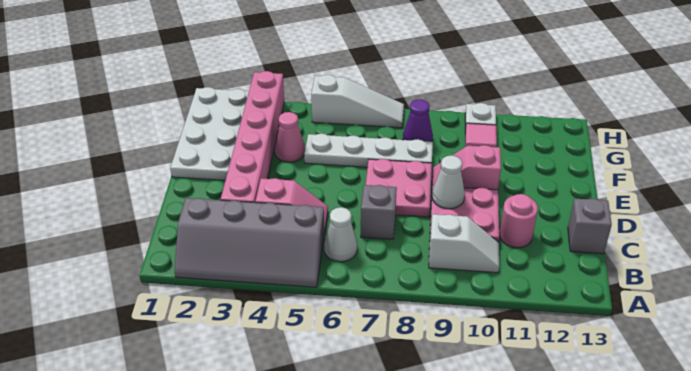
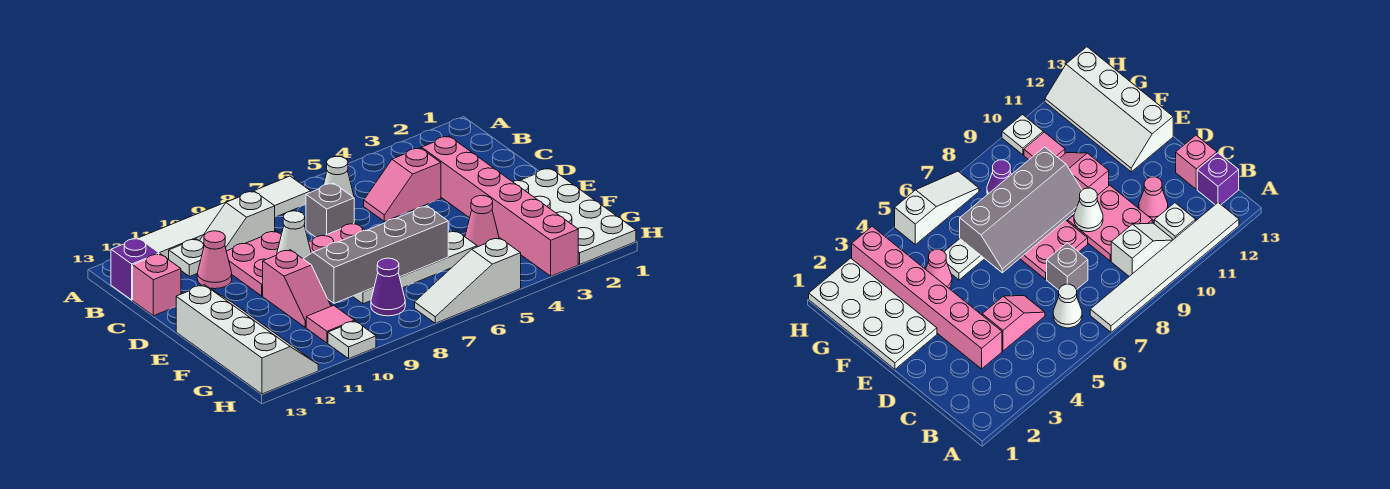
grey 2x4 slope [175,198,324,287] -> grey 2x4 slope moved to [304,206,448,303]
none -> white 1x6 tile [139,176,311,260]
none -> white 1x1 plate [169,239,204,277]
none -> purple 1x1 brick [111,238,159,300]
pink 1x1 round brick [499,194,538,248] -> pink 1x1 cone [197,231,232,289]
grey 1x1 brick [568,199,612,254] -> pink 1x1 brick [133,254,181,316]
pink 1x2 slope [432,145,501,190] -> pink 1x2 slope turned to [263,250,331,327]
none -> white 2x4 slope [176,285,318,394]

